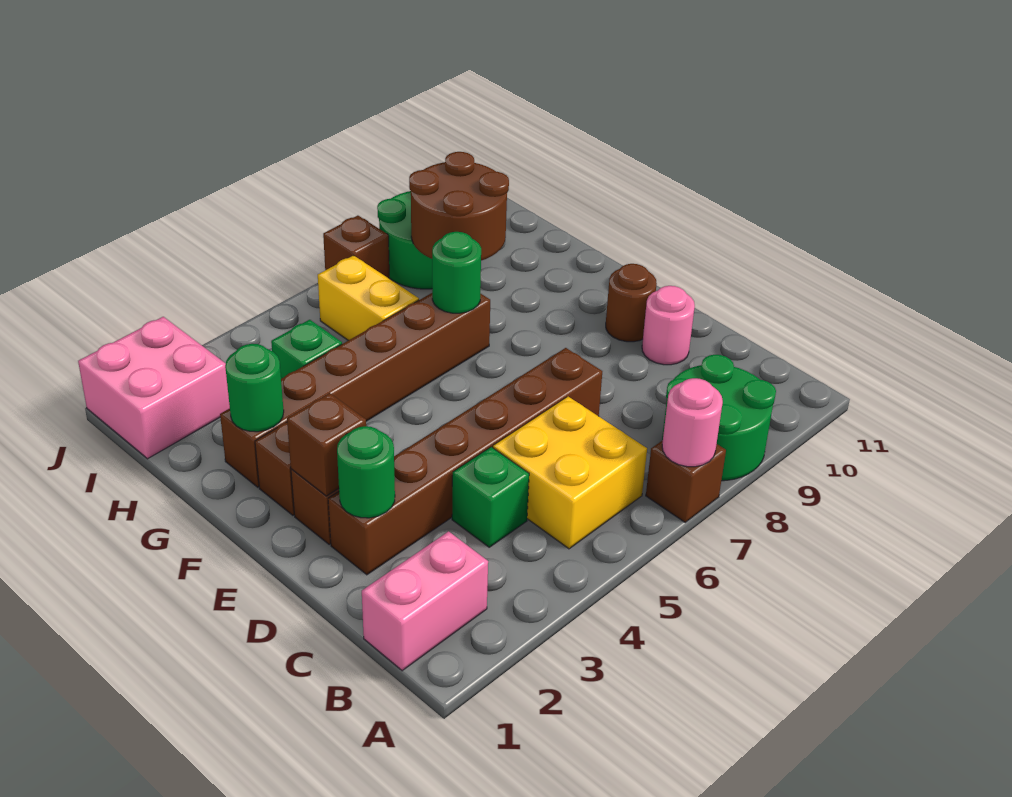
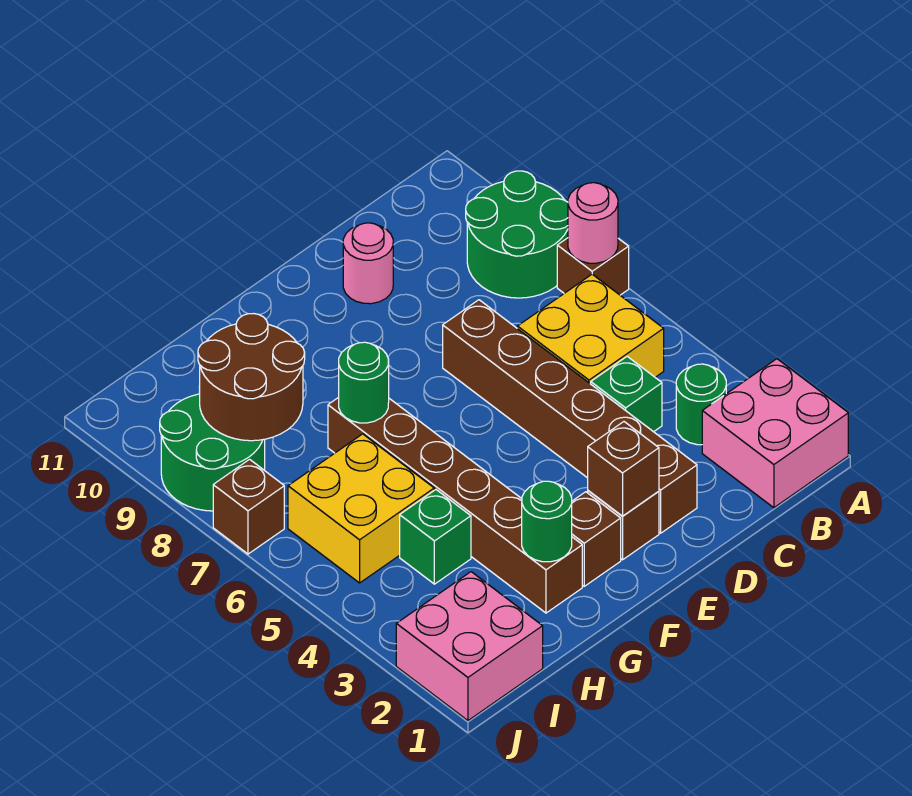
pink 1x2 brick [362,531,488,671] -> pink 2x2 brick [702,359,848,508]
green 1x1 round brick [337,426,395,518] -> green 1x1 round brick moved to [676,364,726,445]
brown 1x1 round brick [606,264,657,342] -> none
yellow 1x2 brick [318,255,419,340] -> yellow 2x2 brick [288,434,434,583]

